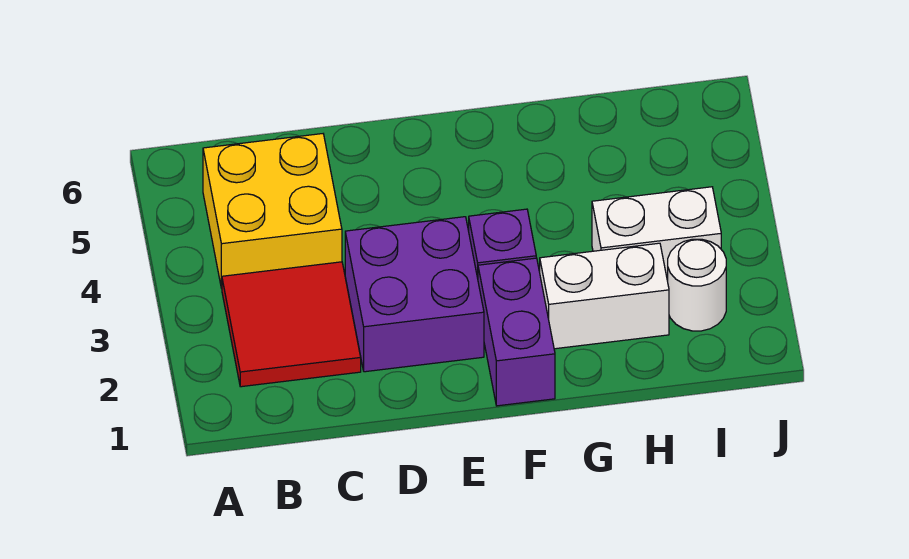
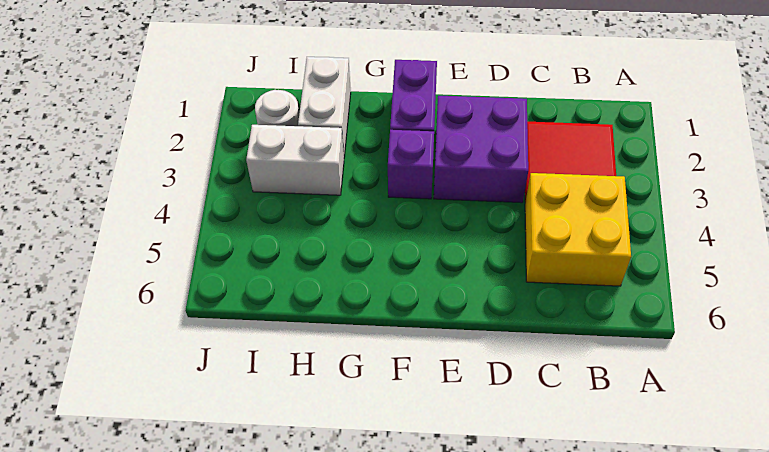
white 1x2 brick [540,243,669,349] -> white 1x2 brick turned to [298,57,351,157]

